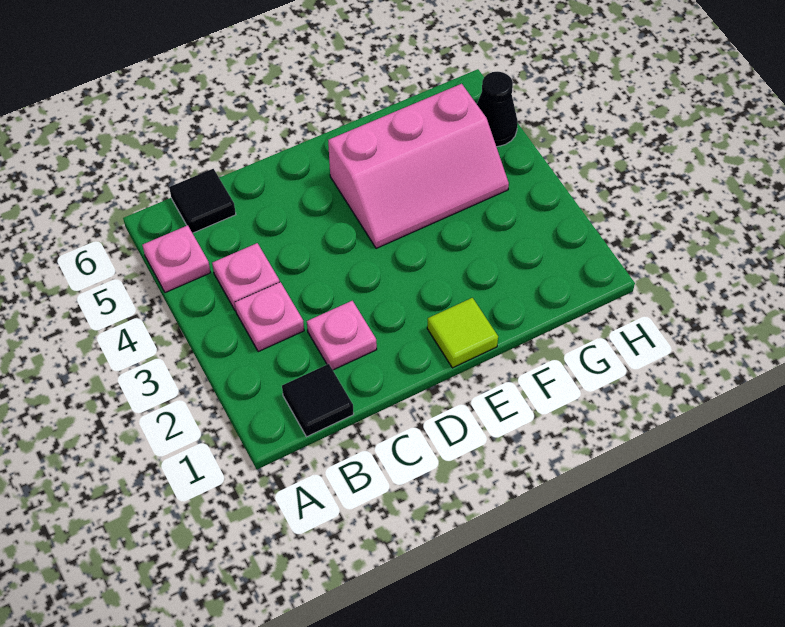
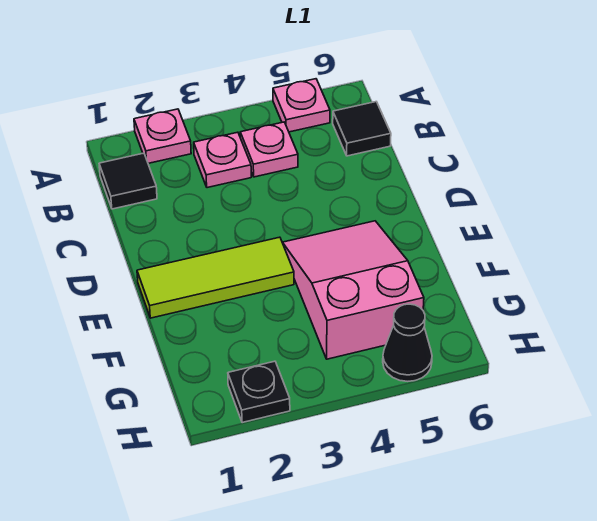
pink 1x1 plate [307,301,377,370] -> pink 1x1 plate moved to [134,109,191,163]
lime 1x1 tile [427,298,498,368] -> lime 1x3 tile [137,237,294,318]
pink 2x3 slope [328,84,509,248] -> pink 2x3 slope turned to [282,221,424,359]
none -> black 1x1 plate [228,361,290,423]

